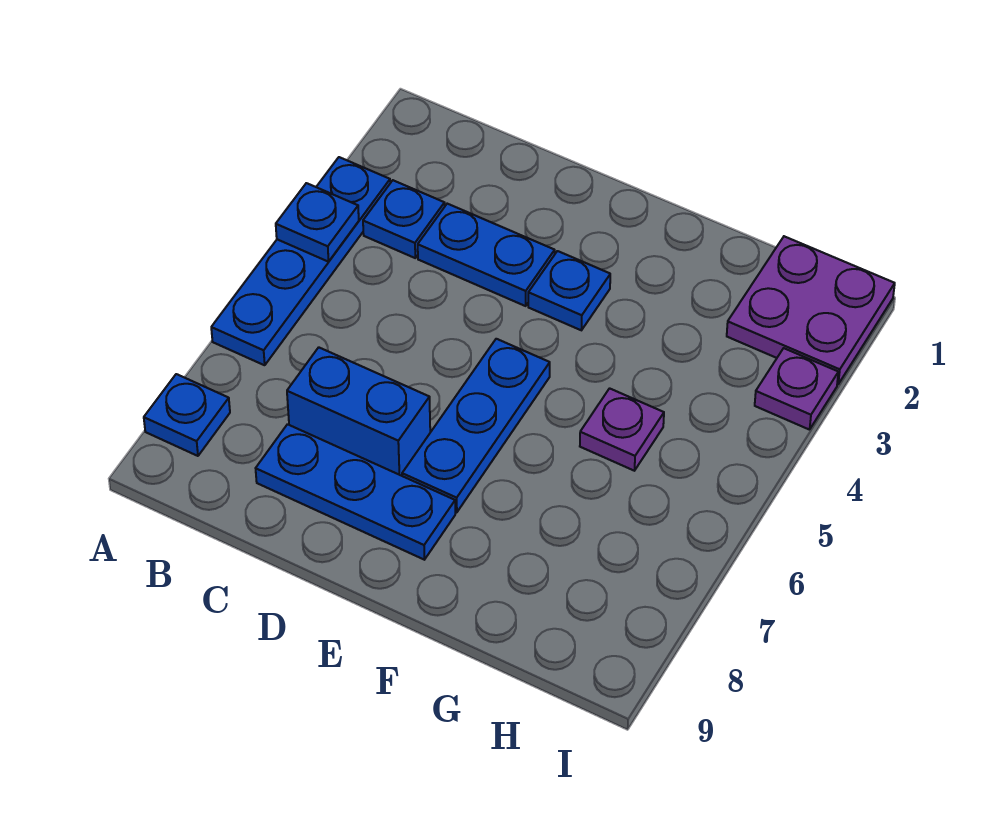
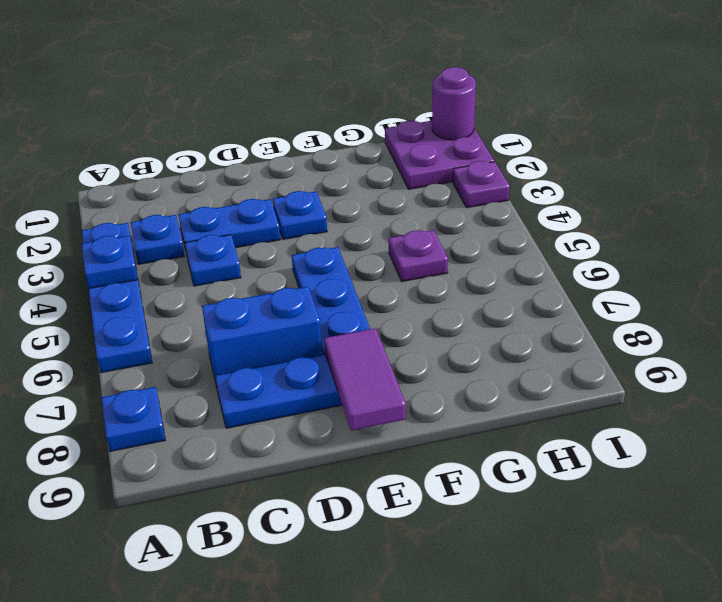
none -> blue 1x1 plate [185,235,241,286]
none -> purple 1x2 tile [324,328,406,431]
none -> purple 1x1 round brick [432,67,476,140]

